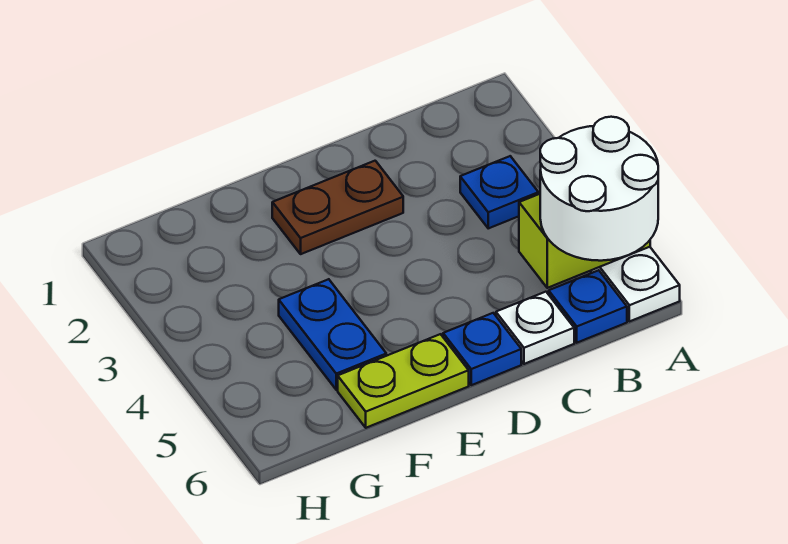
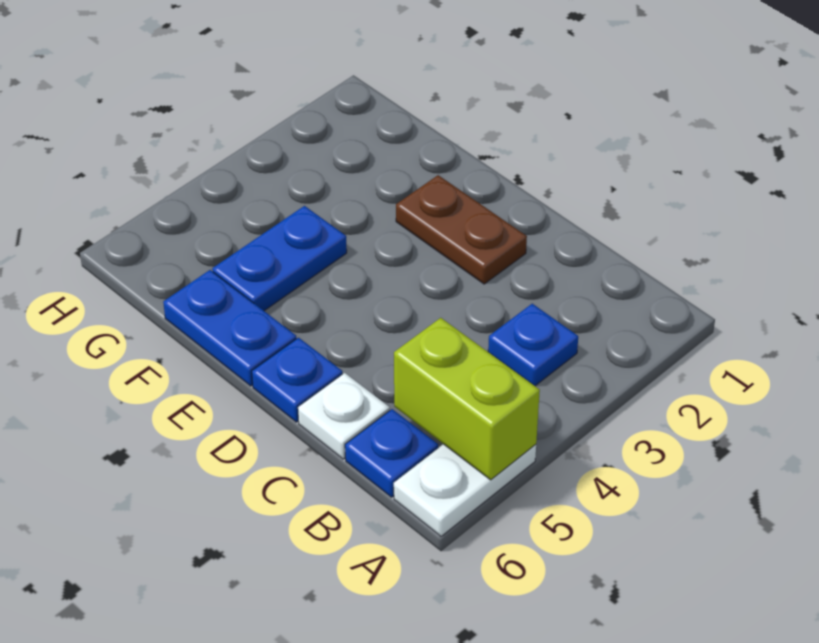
white 2x2 round brick [540,117,658,261] -> none
lime 1x2 plate [338,334,469,428] -> blue 1x2 plate [163,270,297,386]

